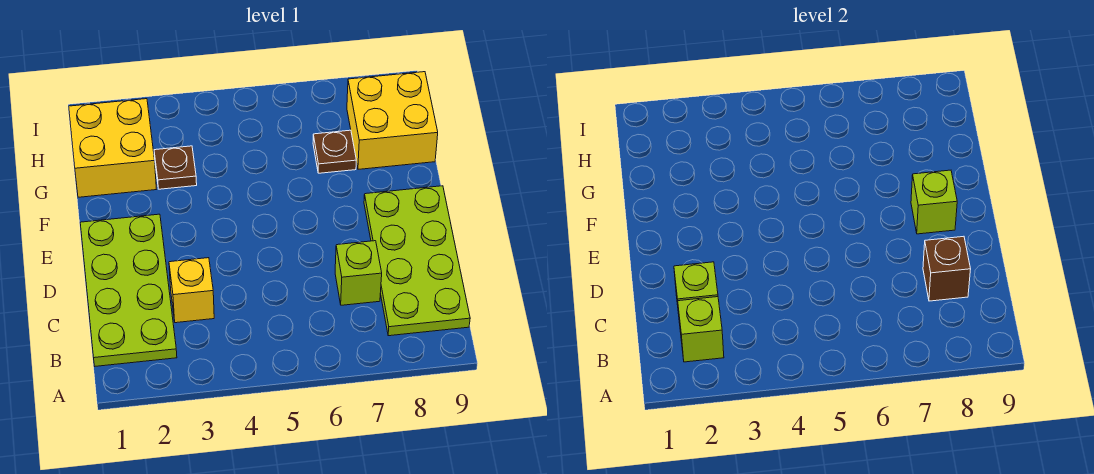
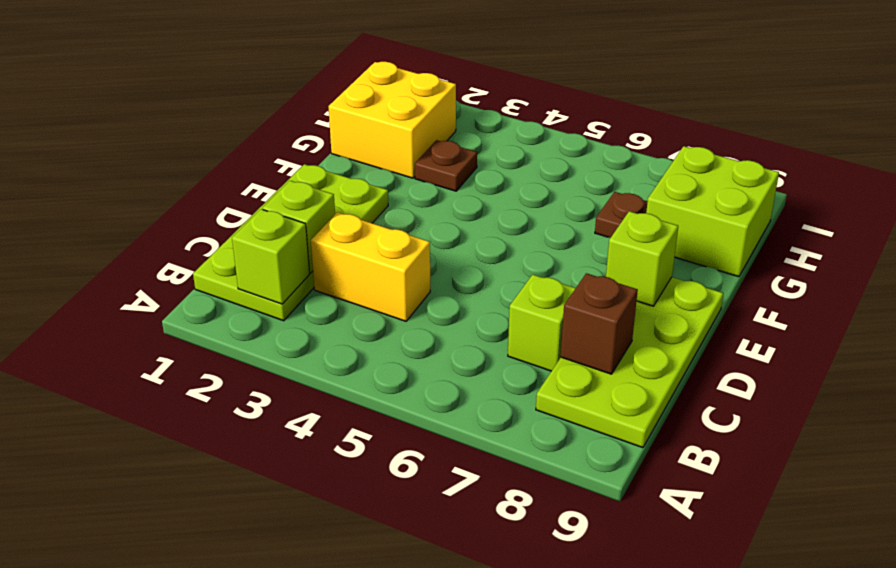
yellow 1x1 brick [169,258,214,323] -> yellow 1x2 brick [311,212,430,321]
yellow 2x2 brick [347,72,438,169] -> lime 2x2 brick [646,146,779,277]

